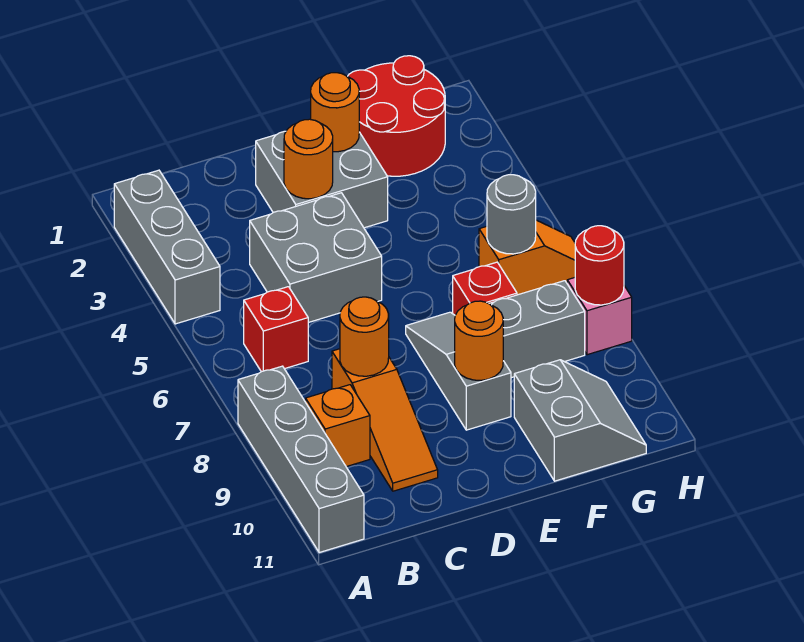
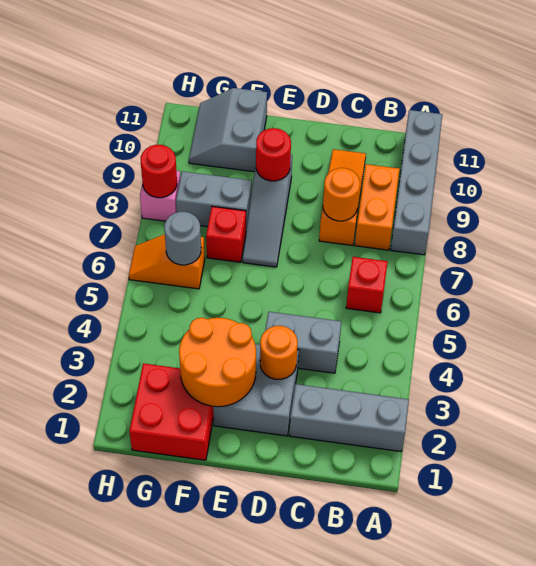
grey 1x3 brick [114,170,220,324] -> grey 1x3 brick turned to [289,384,409,452]
orange 1x1 brick [306,385,370,467] -> orange 1x2 brick [355,164,400,250]
grey 2x2 brick [250,193,382,323] -> grey 1x2 brick [265,312,341,373]
orange 1x1 round brick [311,73,359,152] -> orange 2x2 round brick [179,318,256,407]
orange 1x1 round brick [455,301,503,380] -> red 1x1 round brick [256,128,291,181]
red 2x2 round brick [348,56,445,176] -> red 2x2 brick [129,363,214,460]

